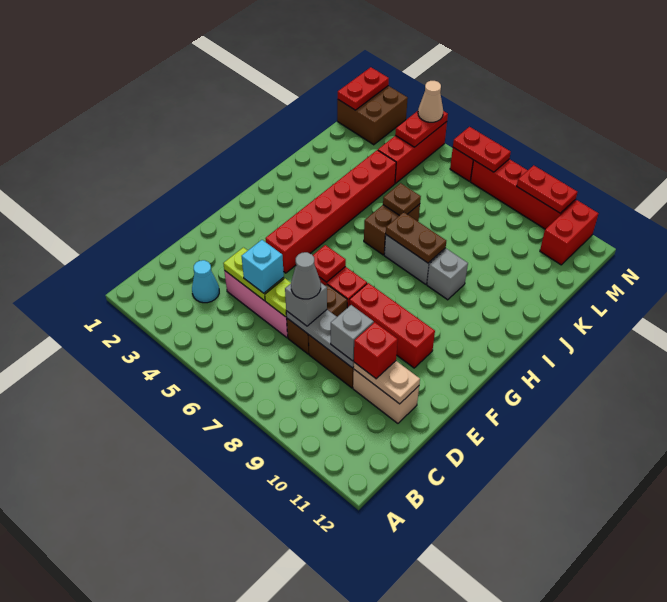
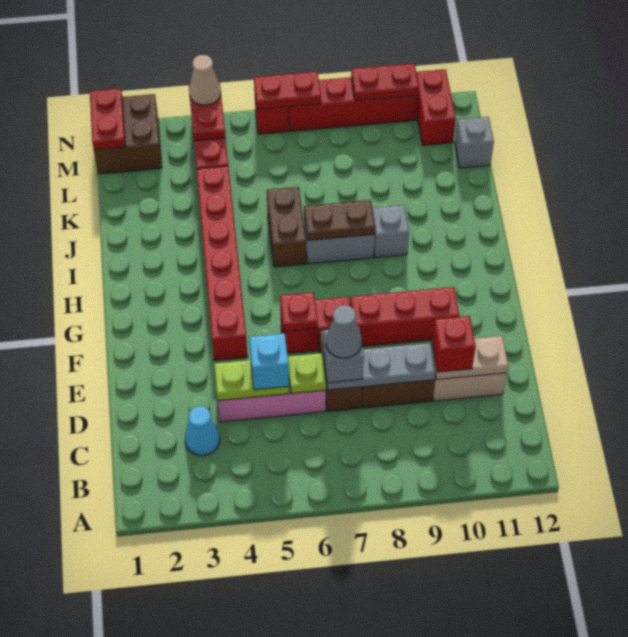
grey 1x1 brick [331,305,374,361] -> grey 1x1 brick moved to [455,117,494,168]
brown 1x1 plate [383,183,421,216] -> none

